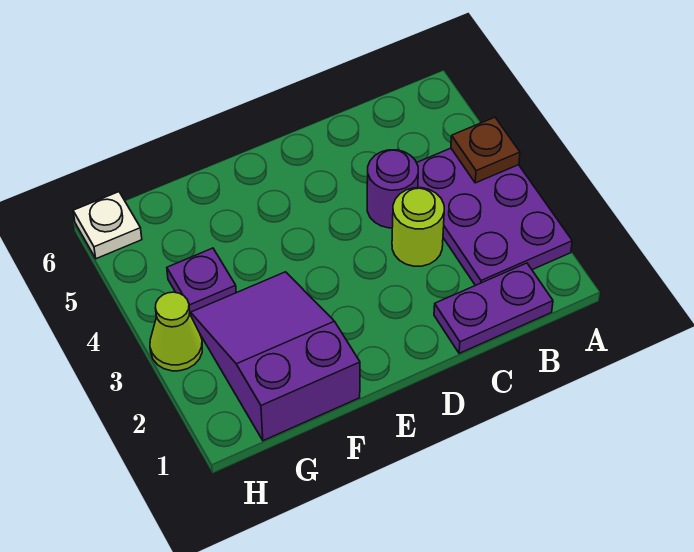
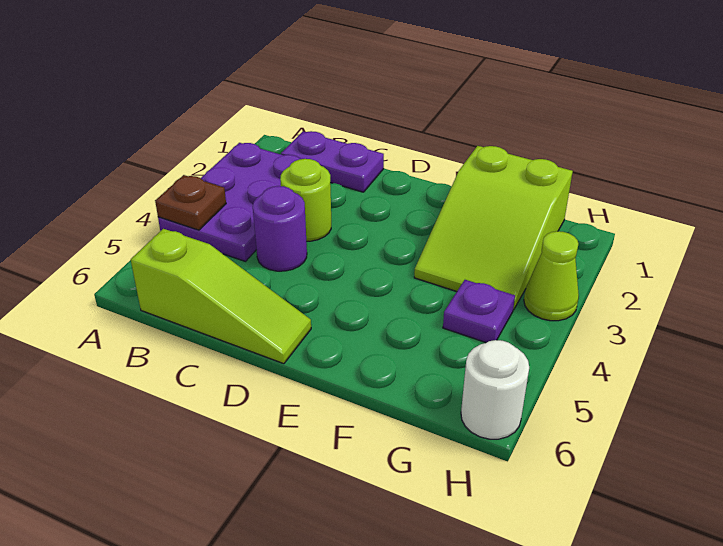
none -> lime 1x3 slope [131,229,311,364]
purple 2x3 slope [191,272,360,441] -> lime 2x3 slope [414,146,573,310]
white 1x1 plate [73,192,142,259] -> white 1x1 round brick [461,340,529,439]

